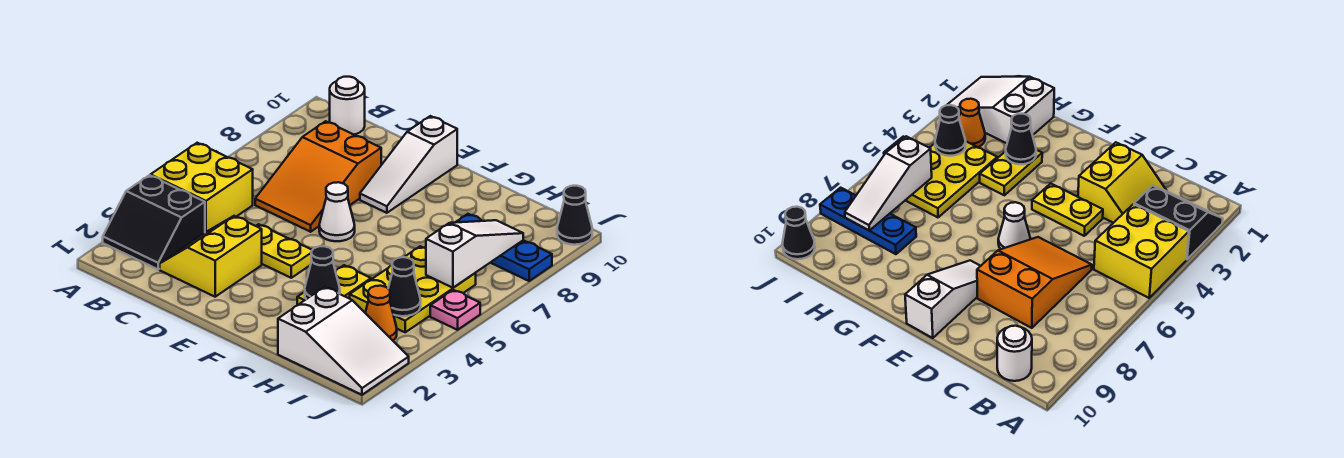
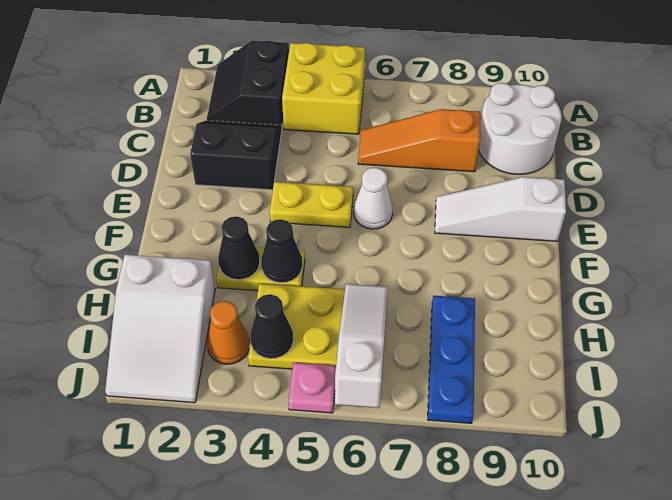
white 1x1 round brick [330,77,365,134] -> white 2x2 round brick [479,83,562,174]
yellow 2x2 slope [160,216,262,297] -> black 2x2 slope [190,120,282,190]
orange 2x3 slope [255,121,381,232] -> orange 1x3 slope [358,109,480,172]
yellow 1x2 plate [257,224,312,278] -> yellow 1x2 plate turned to [270,182,353,227]
white 1x3 slope [426,220,523,288] -> white 1x3 slope turned to [335,284,388,408]
black 1x1 cone [557,186,592,245] -> black 1x1 cone moved to [261,219,302,283]

